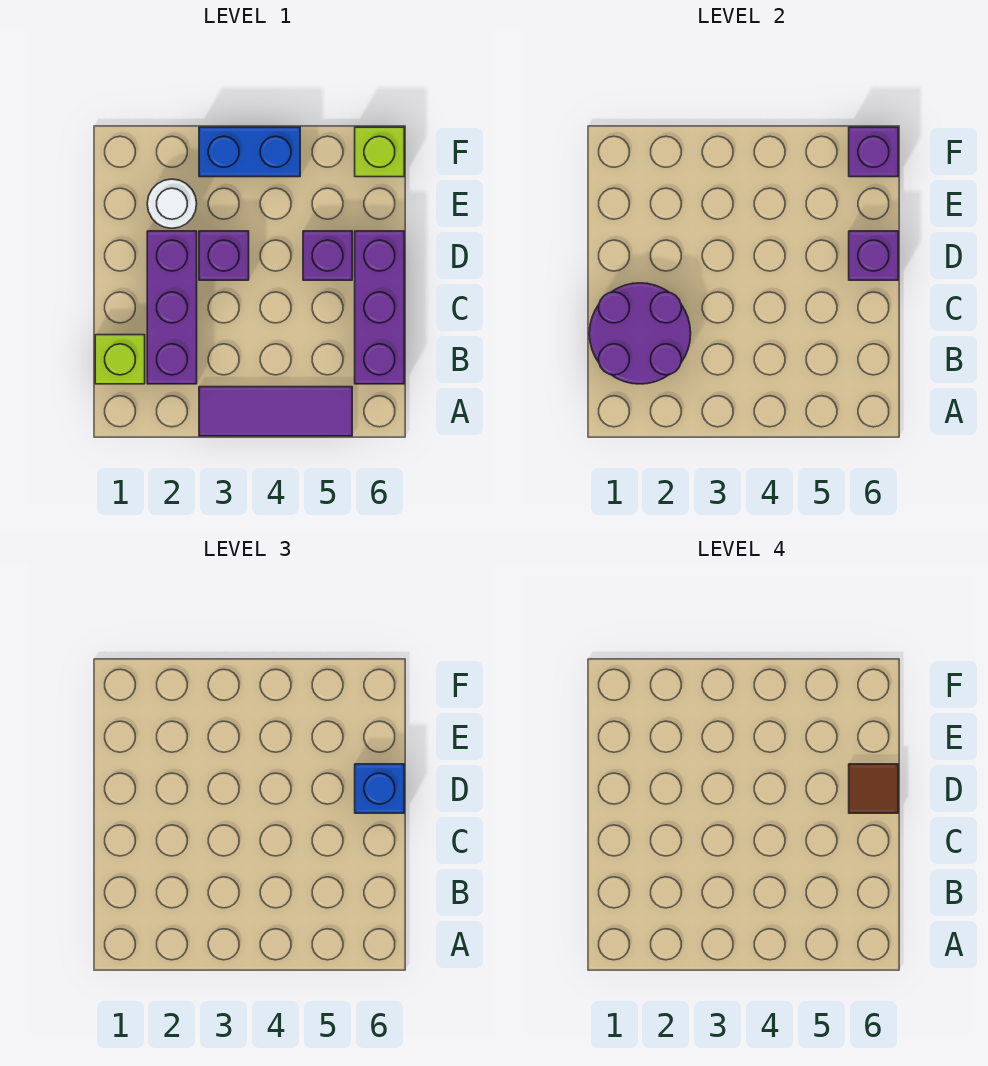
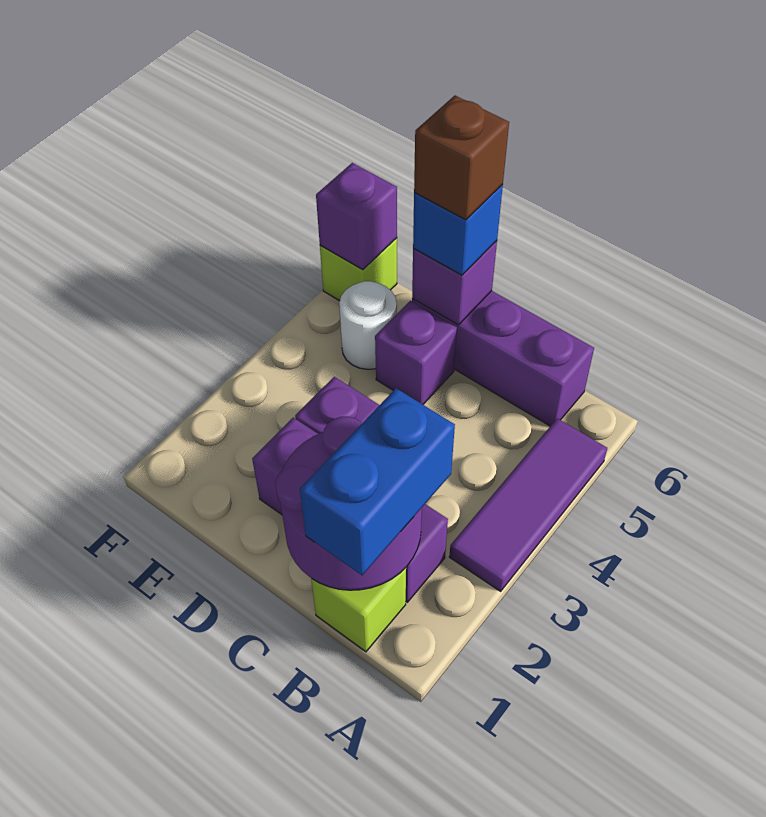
brown 1x1 tile [849,764,898,813] -> brown 1x1 brick [414,96,509,220]
white 1x1 round brick [147,179,197,228] -> white 1x1 round brick moved to [339,281,397,369]
blue 1x2 brick [199,127,300,177] -> blue 1x2 brick moved to [300,388,455,575]

